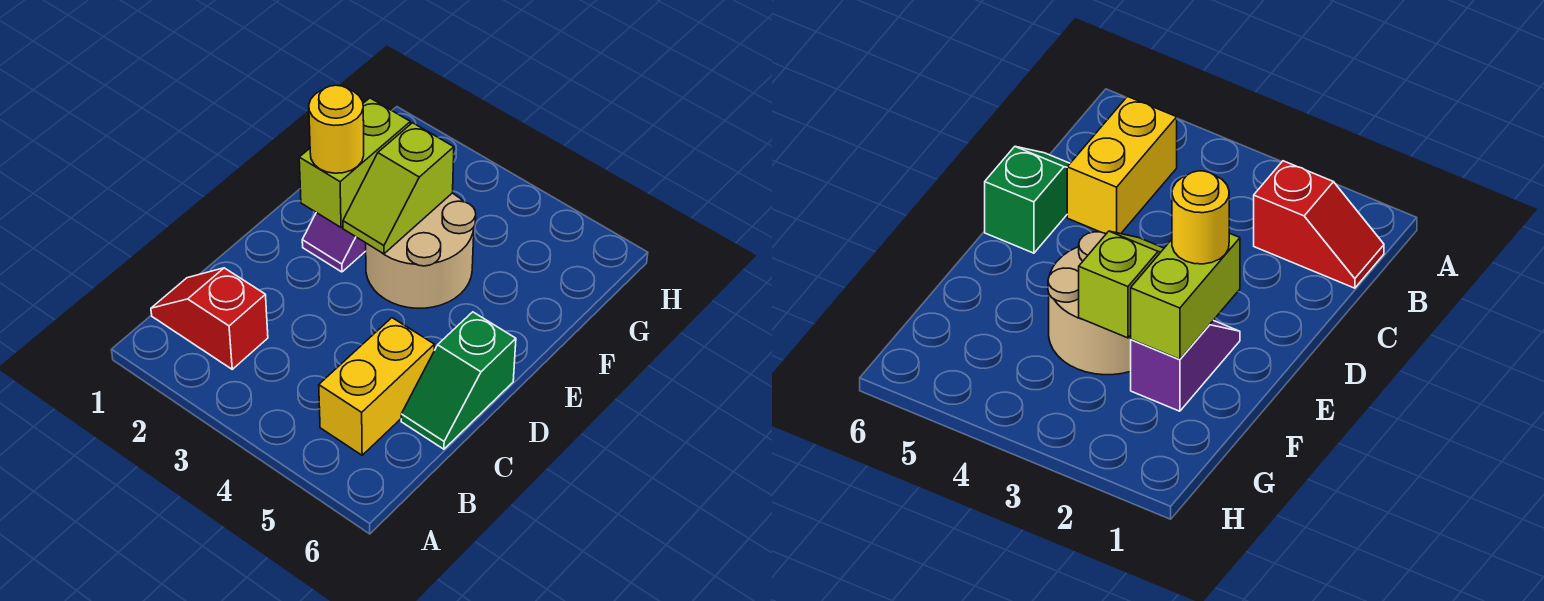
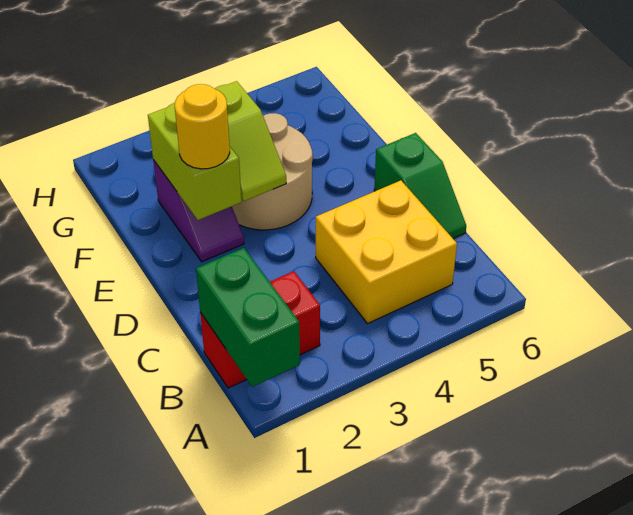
none -> green 1x2 brick [196,248,300,387]
red 1x2 slope [151,268,268,369] -> red 1x2 brick [200,271,320,388]
yellow 1x2 brick [319,318,434,455] -> yellow 2x2 brick [316,180,457,324]

